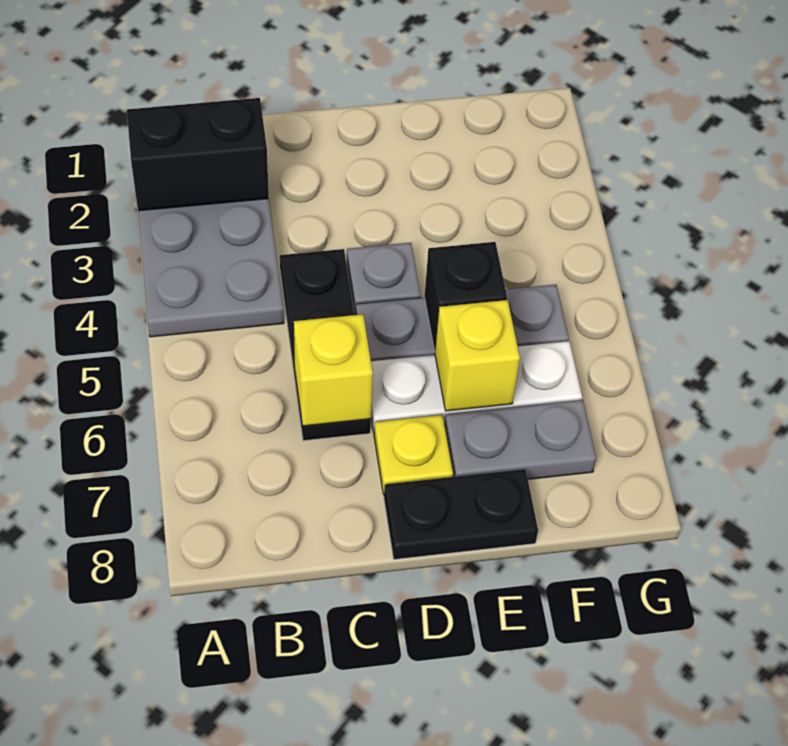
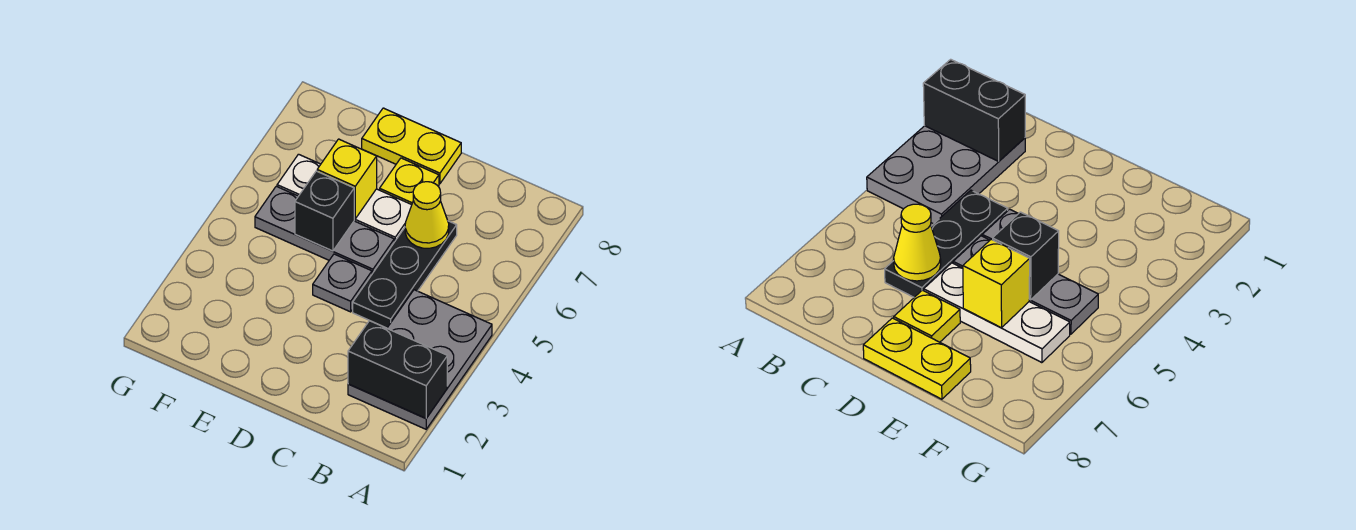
yellow 1x1 brick [294,314,373,426] -> yellow 1x1 cone [405,182,449,248]
black 1x2 plate [384,469,538,560] -> yellow 1x2 plate [362,108,461,184]
grey 1x2 plate [444,400,596,479] -> none

